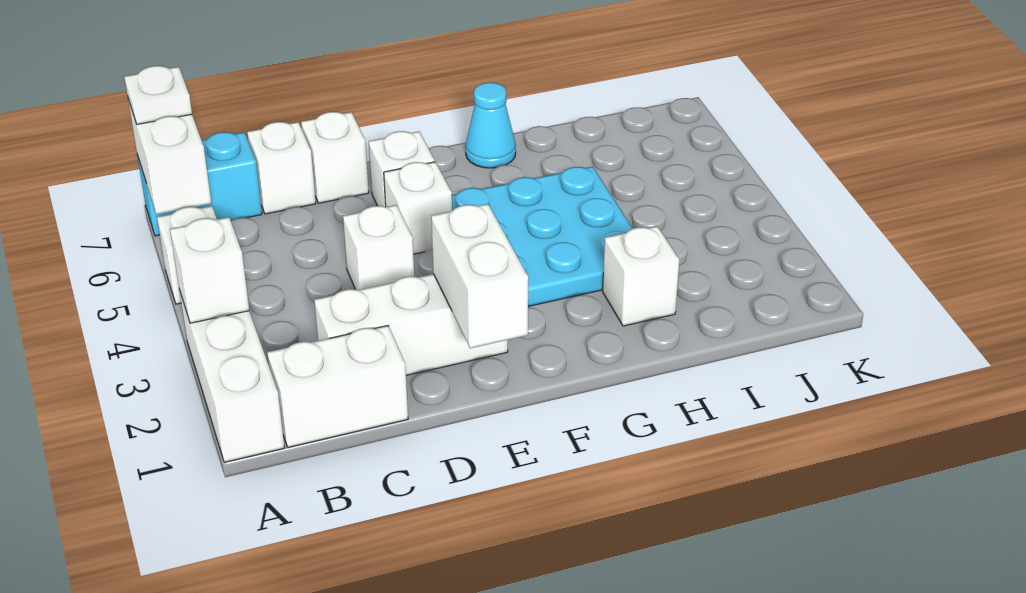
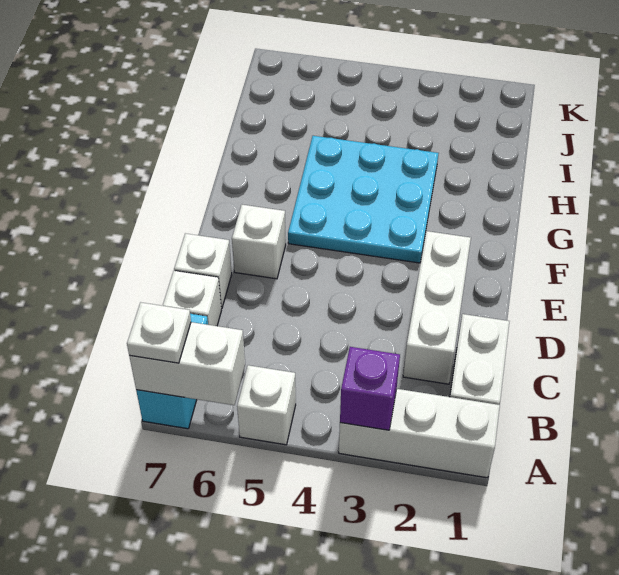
white 1x1 brick [170,217,249,323] -> purple 1x1 brick [340,347,400,430]
white 1x1 brick [343,205,414,290] -> none
white 1x2 brick [431,204,528,348] -> none
white 1x1 brick [384,162,452,254] -> none
cyan 1x1 cone [465,82,516,168] -> none
white 1x1 brick [603,226,679,326] -> none

